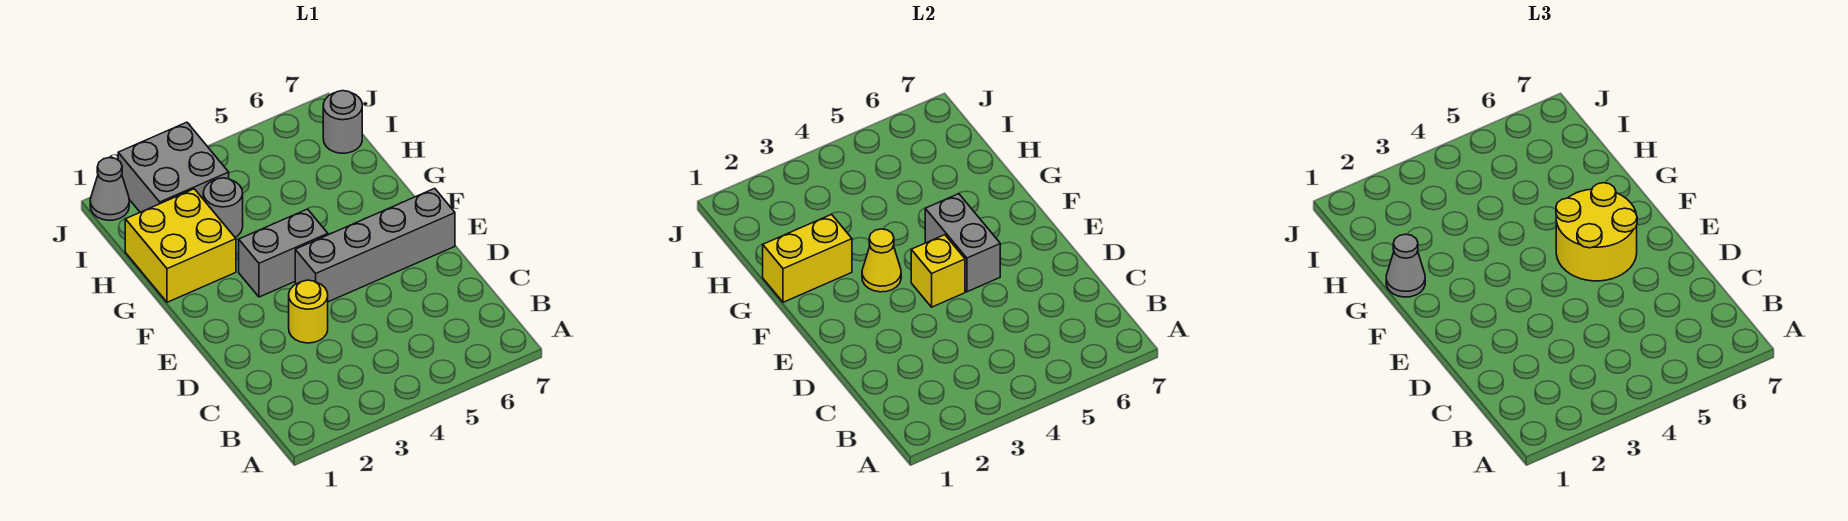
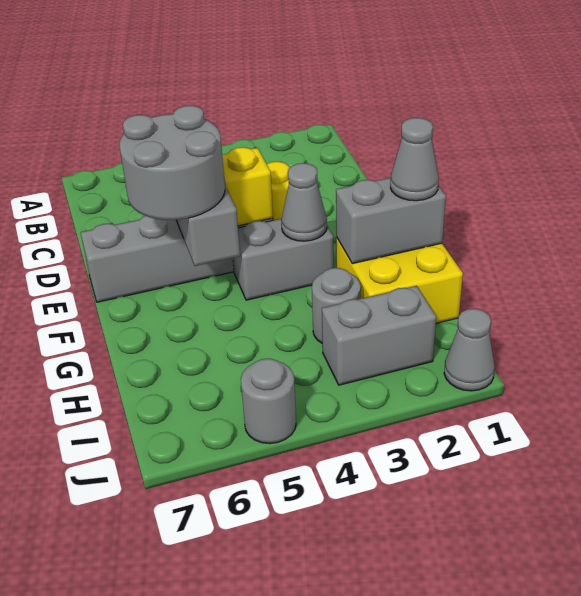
yellow 2x2 round brick [1556,183,1637,281] -> grey 2x2 round brick [119,106,225,220]
yellow 1x1 cone [862,229,901,292] -> grey 1x1 cone [281,163,327,241]
yellow 1x2 brick [763,214,852,302] -> grey 1x2 brick [336,178,446,264]
grey 2x2 brick [118,122,229,212] -> grey 1x2 brick [322,286,436,385]
grey 1x1 round brick [323,91,362,153] -> grey 1x1 round brick moved to [241,359,296,444]

